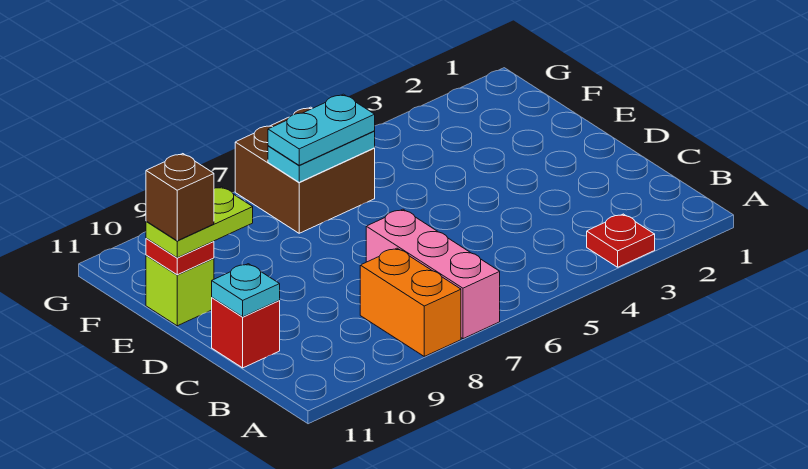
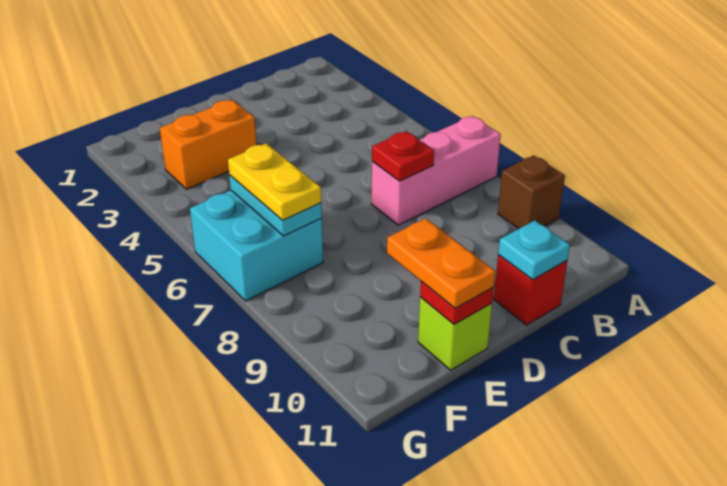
red 1x1 plate [587,214,655,267] -> red 1x1 plate moved to [372,131,434,181]
orange 1x2 brick [360,248,461,356] -> orange 1x2 brick moved to [160,100,257,189]
lime 1x2 plate [146,187,253,258] -> orange 1x2 plate [387,218,496,308]
brown 1x1 brick [146,154,214,241] -> brown 1x1 brick moved to [498,155,565,229]
brown 2x2 brick [235,107,375,233] -> cyan 2x2 brick [190,190,323,301]
cyan 1x2 plate [268,94,375,165] -> yellow 1x2 plate [228,143,321,220]

